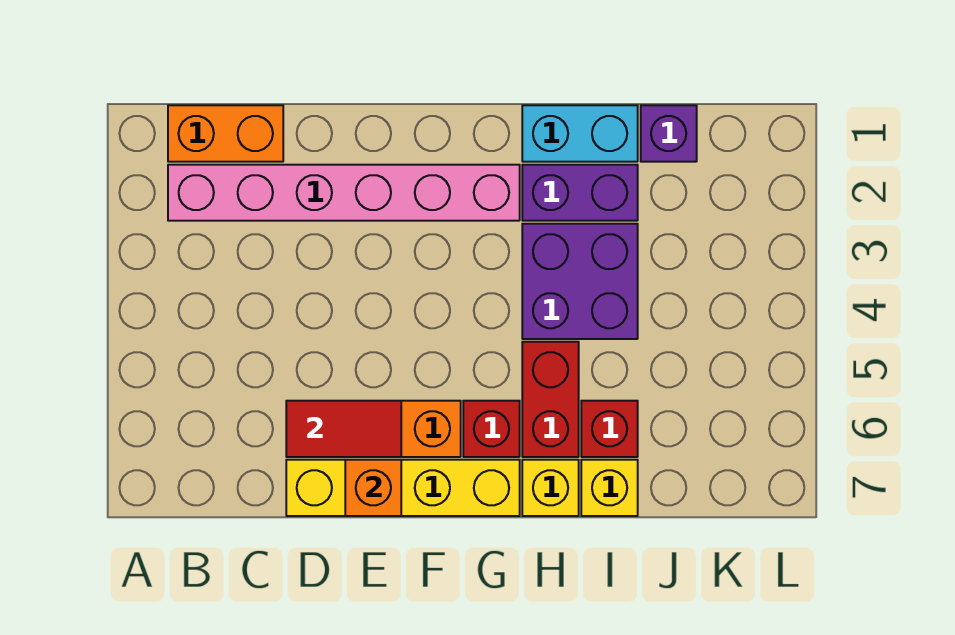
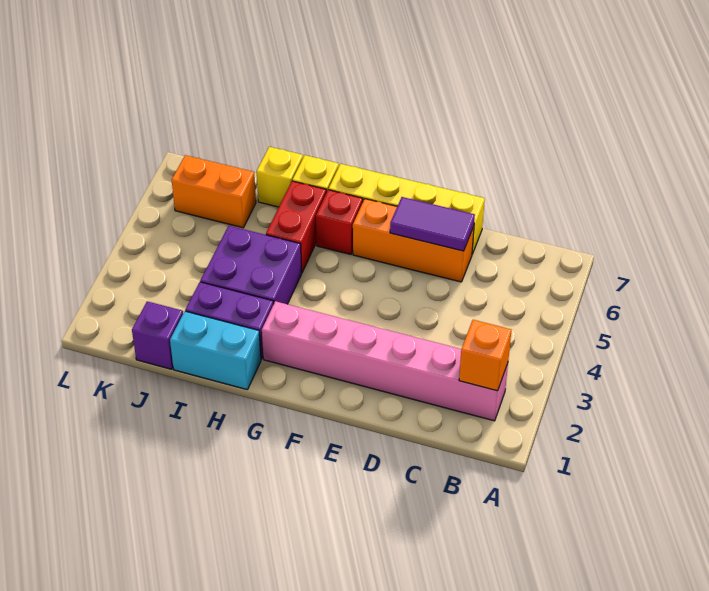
orange 1x2 brick [168,105,283,162] -> orange 1x2 brick moved to [172,155,256,228]
red 1x2 tile [286,401,401,457] -> purple 1x2 tile [390,197,475,251]
orange 1x1 brick [345,460,401,516] -> orange 1x1 brick moved to [459,320,511,391]
red 1x1 brick [581,401,638,457] -> none

